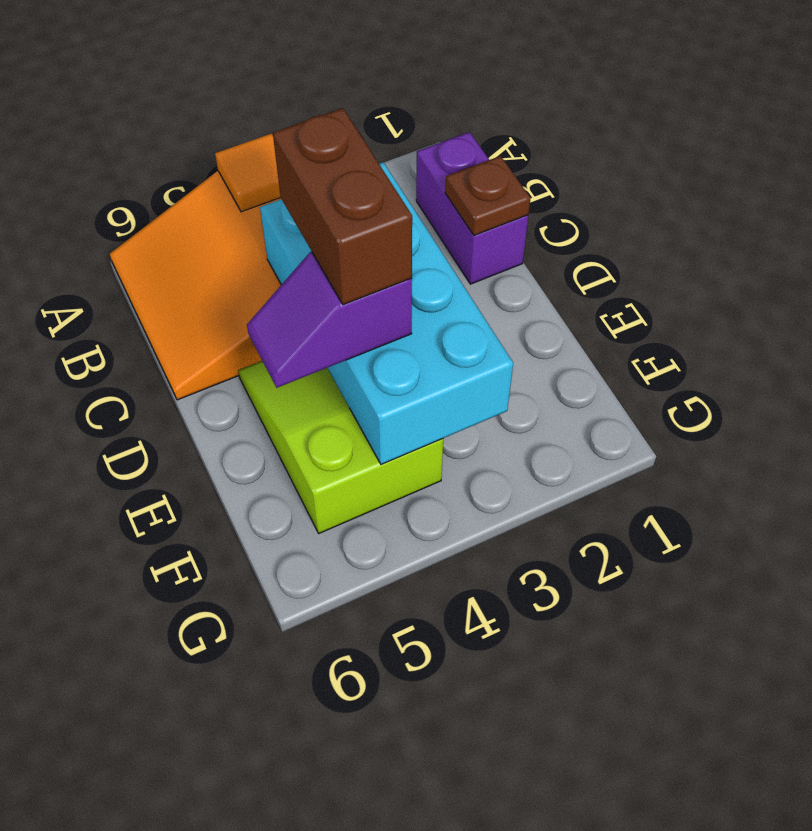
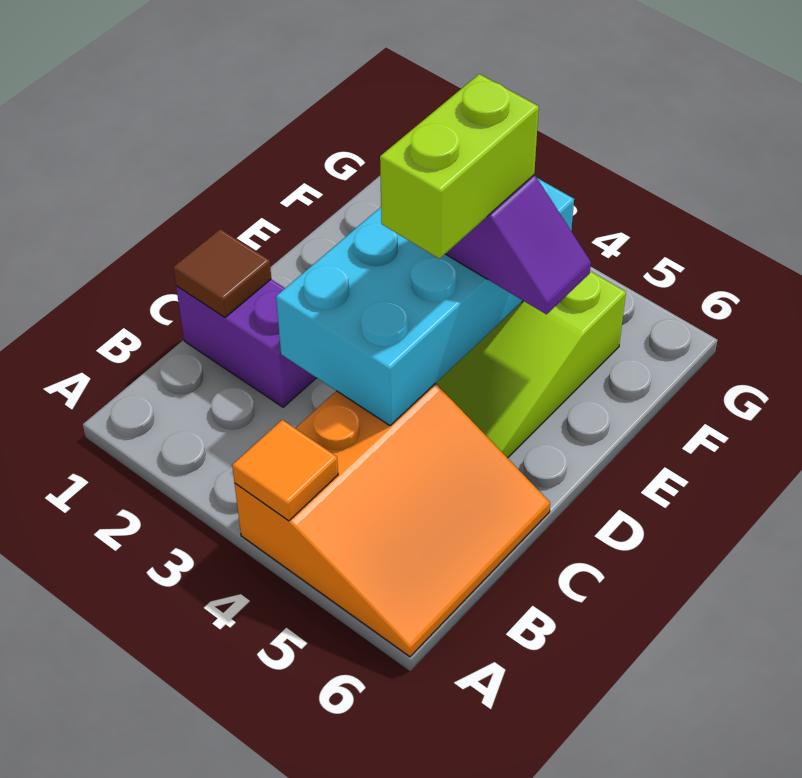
purple 1x2 brick [416,132,528,284] -> purple 1x2 brick turned to [176,280,316,407]
brown 1x1 plate [445,156,531,235] -> brown 1x1 tile [173,229,271,318]
brown 1x2 brick [273,108,412,305] -> lime 1x2 brick [380,74,539,259]

